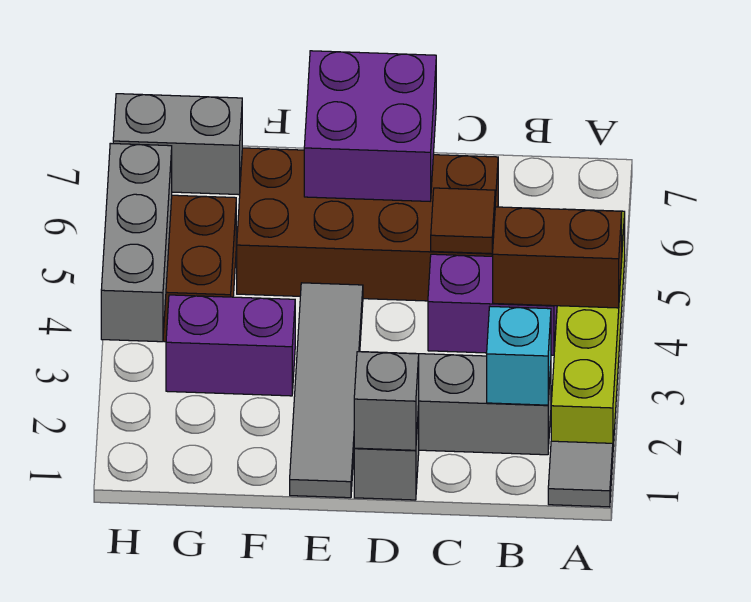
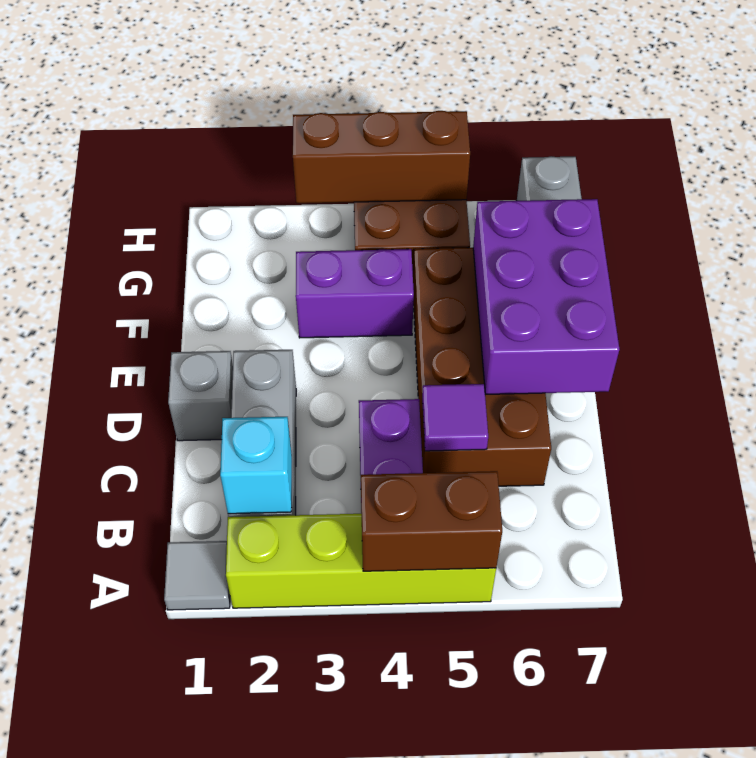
brown 1x2 brick [492,207,622,308] -> brown 1x2 brick turned to [361,471,502,571]
brown 1x1 tile [431,188,495,254] -> purple 1x1 tile [422,384,488,451]
grey 1x1 brick [354,352,419,450] -> none
purple 2x2 brick [304,51,436,201] -> purple 2x3 brick [473,199,619,394]
grey 1x4 tile [290,283,363,498] -> none
purple 1x2 brick [166,295,295,396] -> purple 1x2 brick turned to [296,249,414,338]
grey 1x3 brick [101,143,172,342] -> brown 1x3 brick [293,111,470,203]

